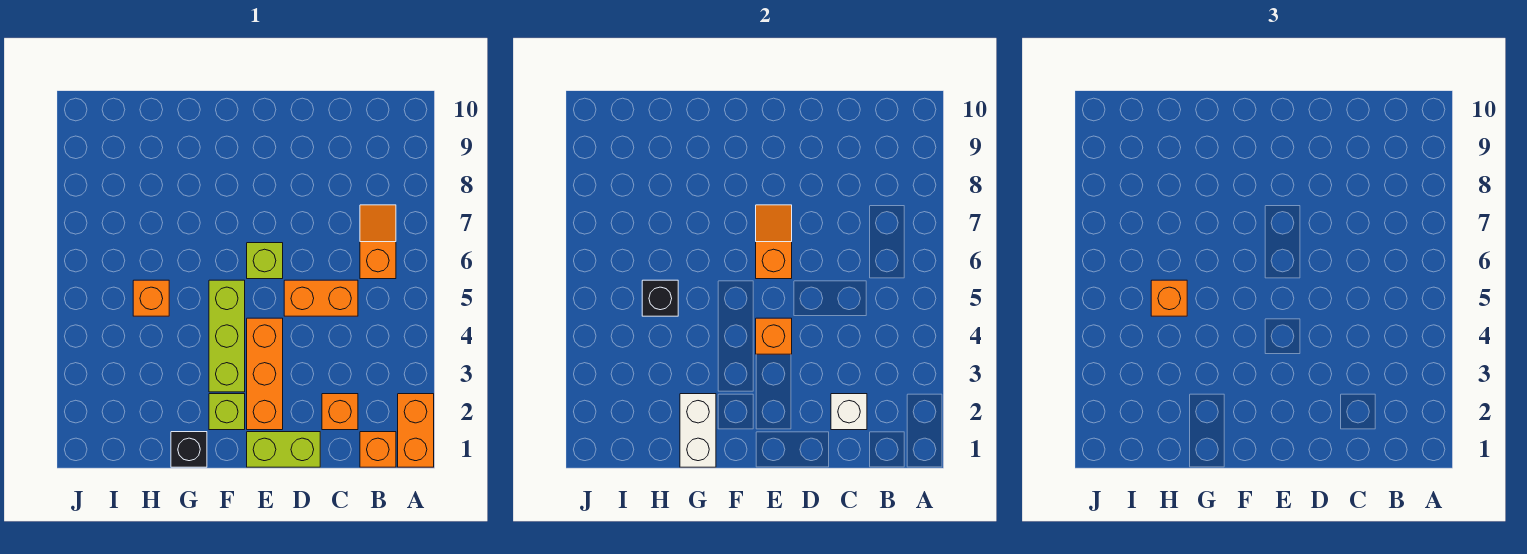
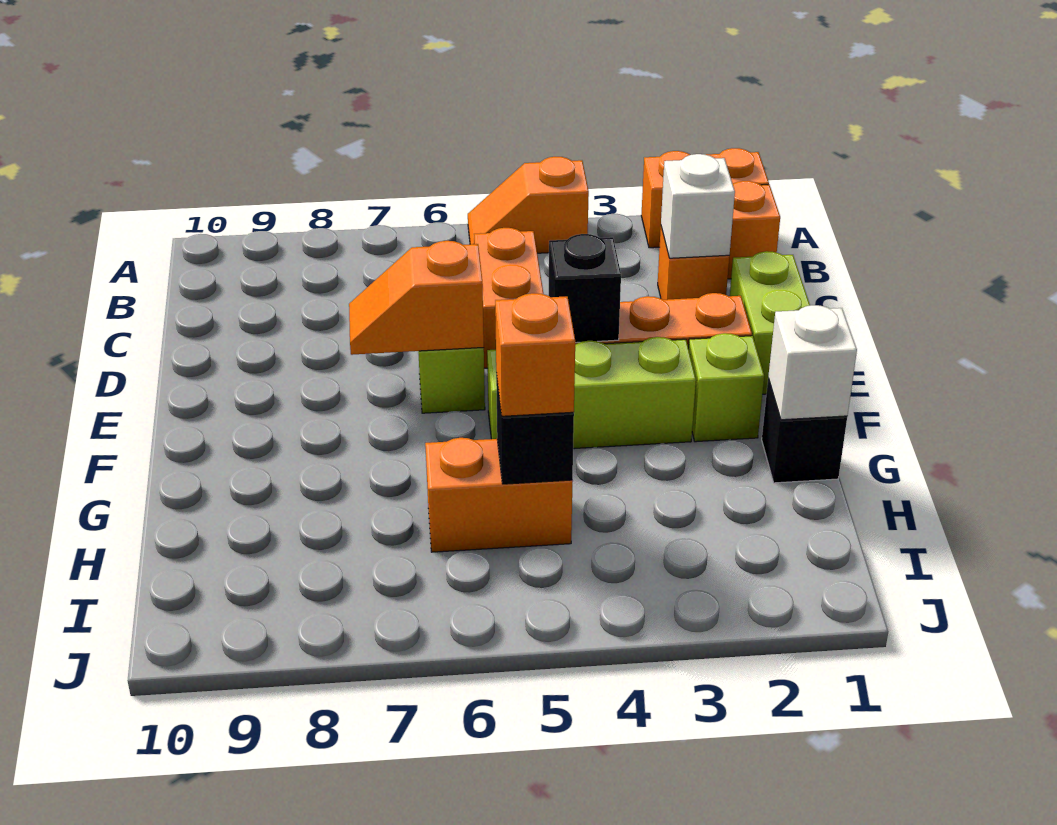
orange 1x2 slope [360,205,396,279] -> orange 1x2 slope moved to [468,157,589,253]
orange 1x1 brick [756,318,792,354] -> black 1x1 brick [549,234,621,343]
white 1x2 brick [680,394,716,467] -> white 1x1 brick [768,305,857,420]
orange 1x1 brick [133,280,169,316] -> orange 1x2 brick [425,438,573,552]

